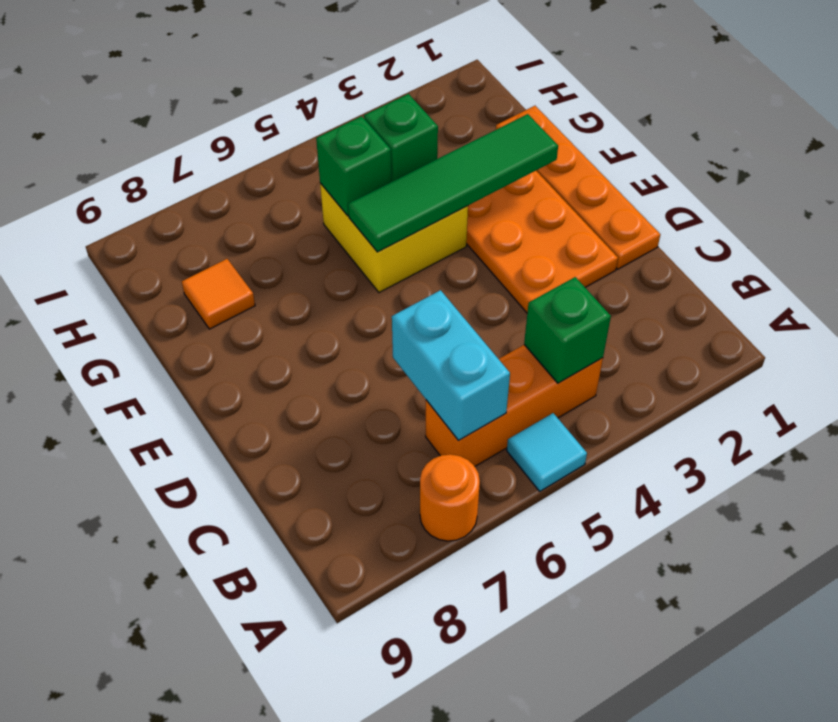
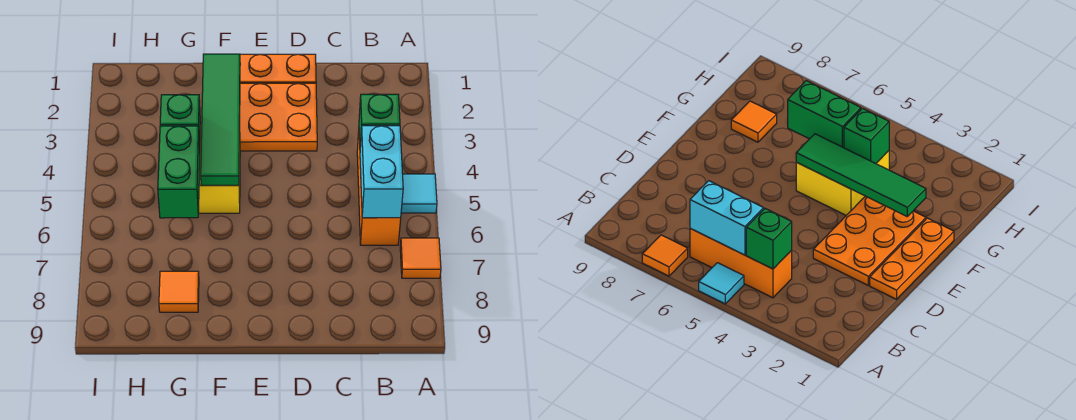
orange 1x1 round brick [420,454,480,541] -> orange 1x1 tile [400,238,441,278]
cyan 1x2 brick [392,290,510,441] -> cyan 1x2 brick turned to [360,126,403,218]
orange 1x4 plate [496,106,660,269] -> orange 1x3 plate [240,54,316,83]
green 1x1 brick [316,116,391,216] -> green 1x2 brick [158,126,200,218]

